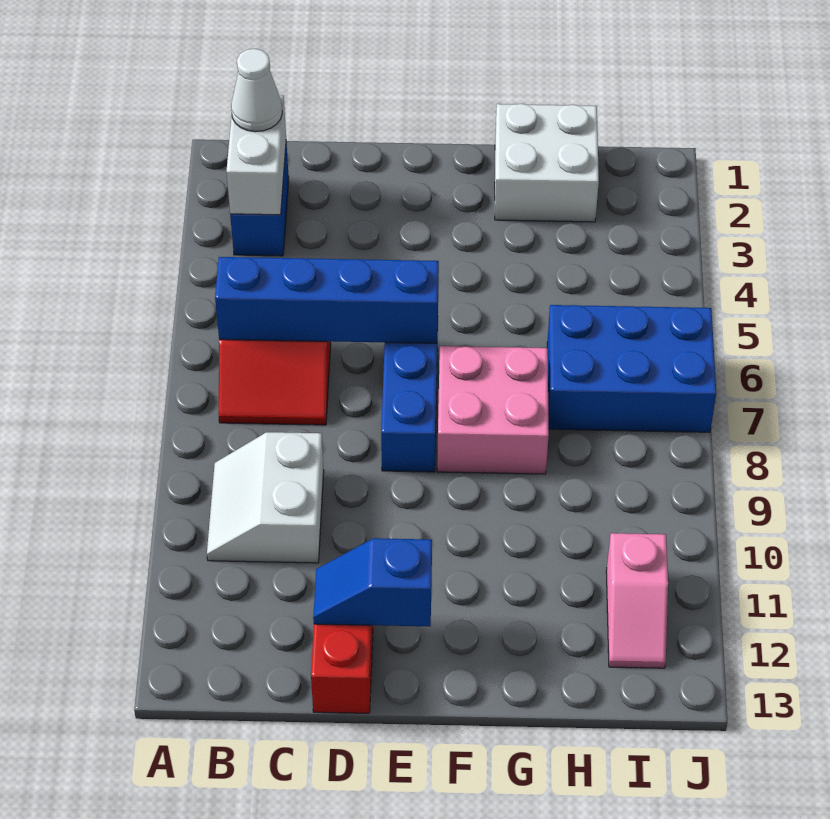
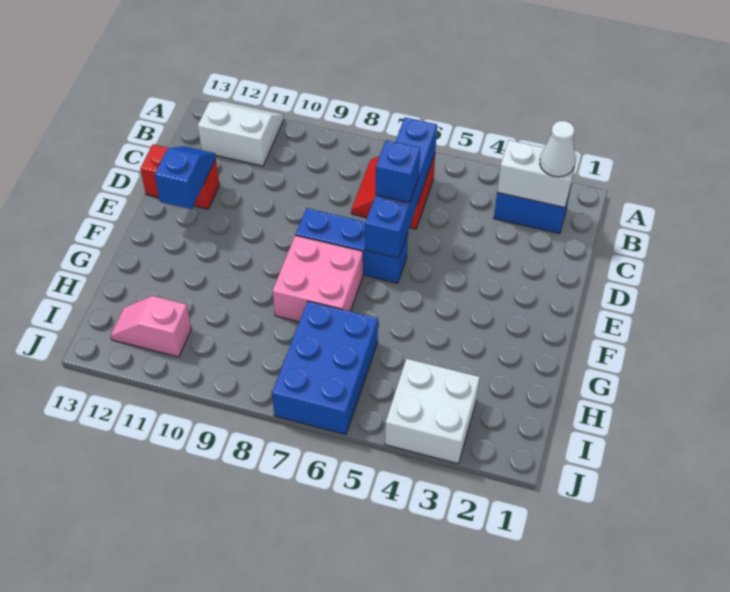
white 2x2 slope [207,432,324,563] -> white 2x2 slope moved to [198,101,284,166]
none -> blue 1x1 brick [376,140,420,203]
white 2x2 brick [495,104,599,222] -> white 2x2 brick moved to [385,359,480,464]

